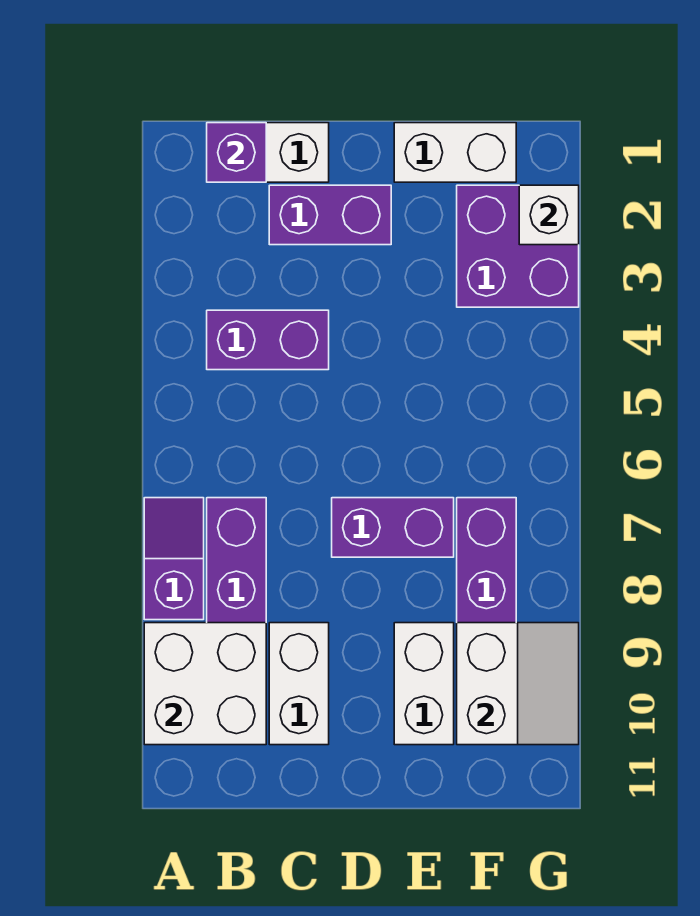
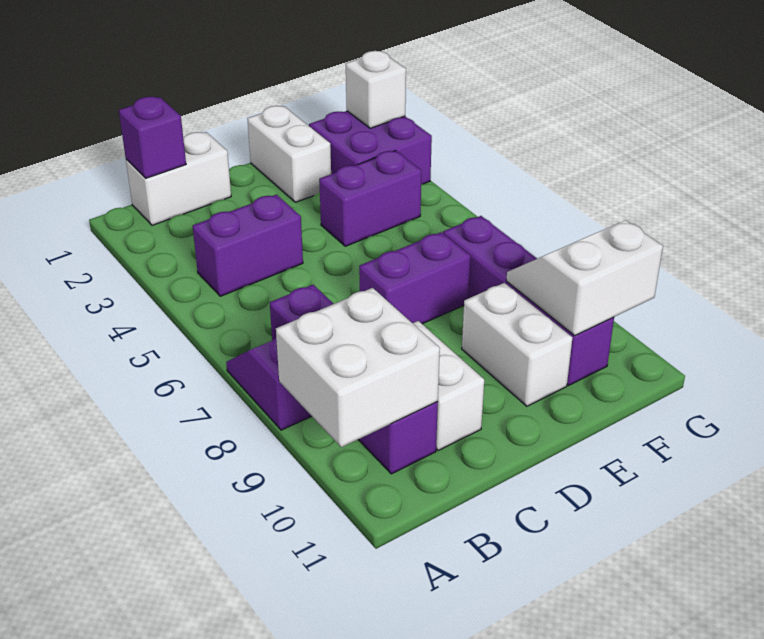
purple 1x2 brick [269,185,391,245] -> purple 1x2 brick moved to [319,151,421,246]
white 1x2 brick [394,123,516,182] -> white 1x2 brick turned to [247,106,331,202]
white 2x2 slope [457,623,579,745] -> white 2x2 slope turned to [506,220,663,335]

